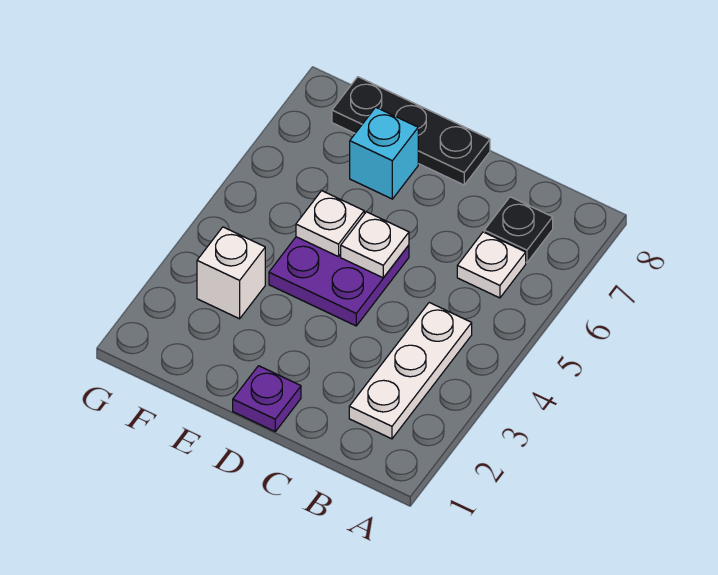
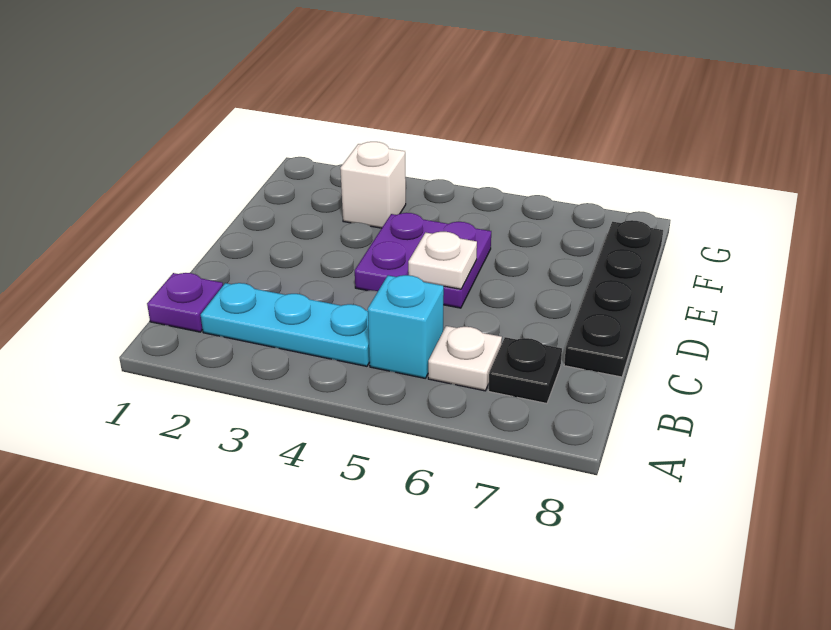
white 1x3 plate [349,303,472,439] -> cyan 1x3 plate [201,283,370,366]
purple 1x1 plate [233,366,301,431] -> purple 1x1 plate moved to [147,273,223,332]
black 1x3 plate [332,77,490,185] -> black 1x4 plate [564,220,663,377]
white 1x1 plate [296,191,364,257] -> none
cyan 1x1 brick [350,107,418,199] -> cyan 1x1 brick moved to [368,275,444,378]

